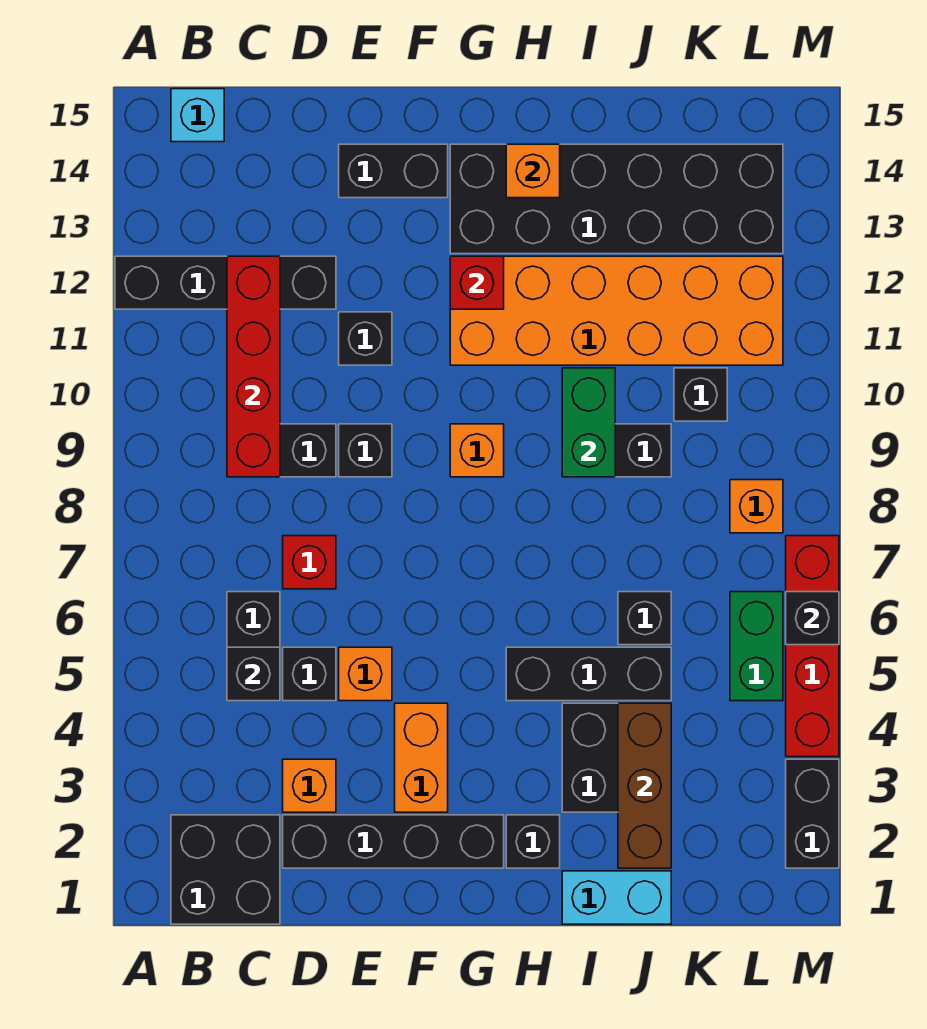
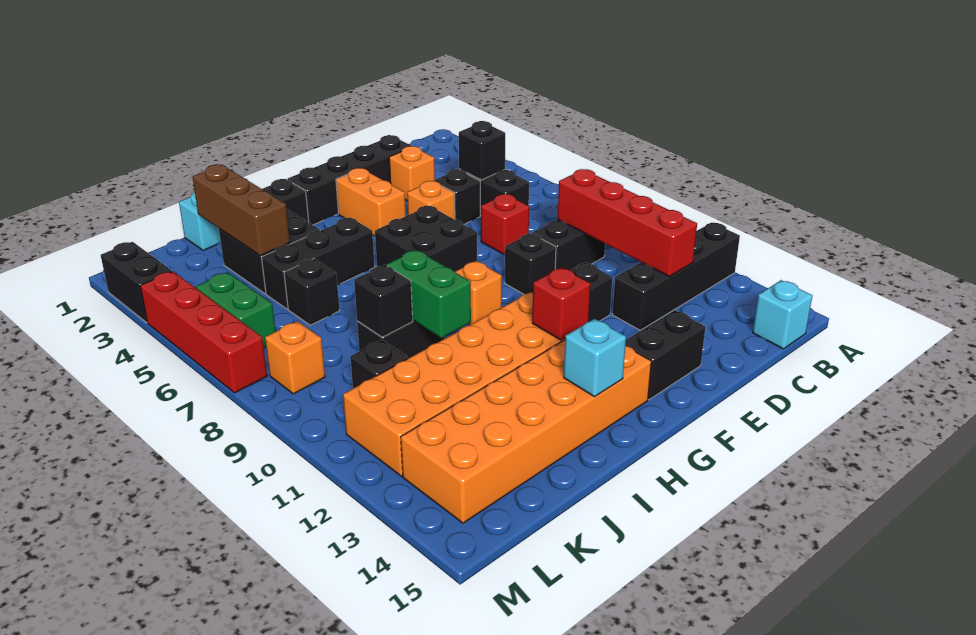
black 2x2 brick [171,815,280,924] -> black 2x2 brick moved to [375,206,477,272]
black 2x6 brick [450,144,783,254] -> orange 2x6 brick [401,340,651,523]
orange 1x1 brick [506,144,560,198] -> cyan 1x1 brick [564,319,626,397]
black 1x1 brick [786,592,839,645] -> black 1x1 brick moved to [354,265,413,337]

